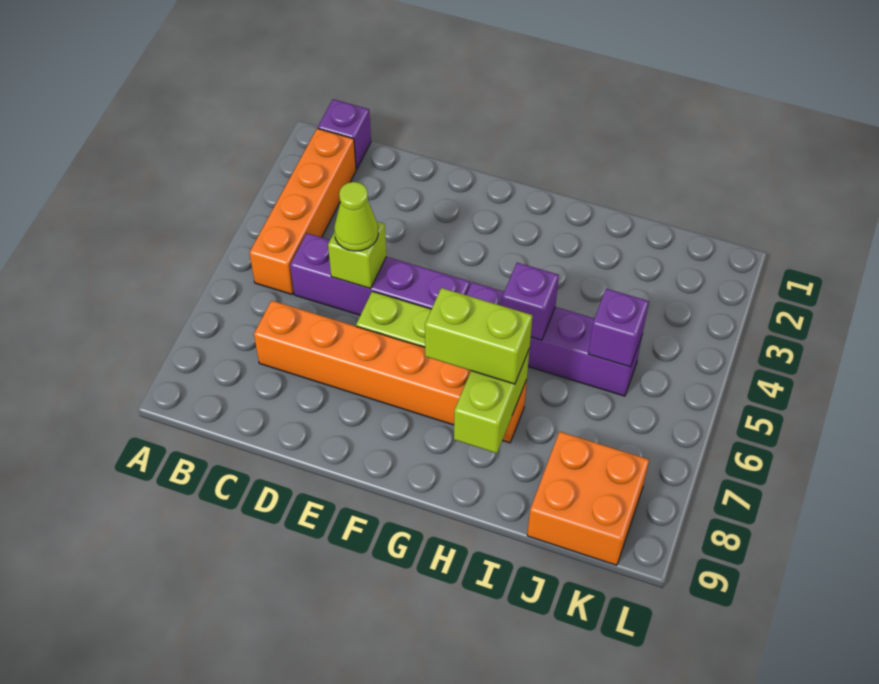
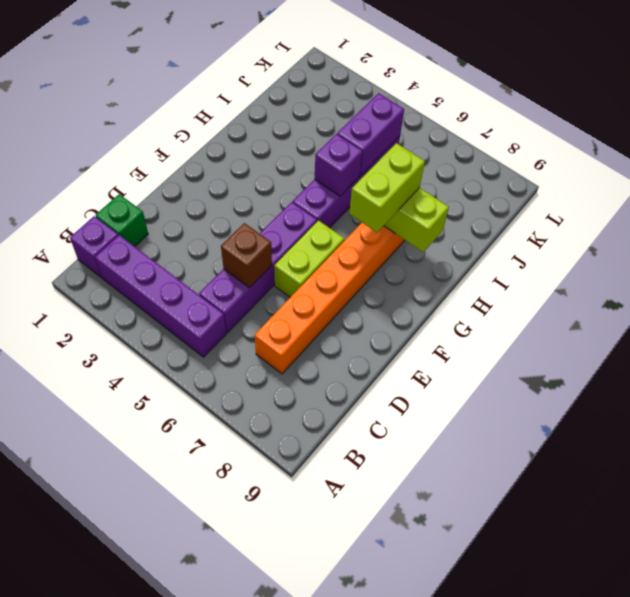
orange 1x4 brick [249,129,356,294] -> purple 1x4 brick [95,235,226,357]
none -> green 1x1 brick [96,194,148,246]
lime 1x1 brick [328,222,386,289] -> brown 1x1 brick [221,223,272,288]
lime 1x1 cone [334,182,378,251] -> none
purple 1x1 brick [588,289,649,367] -> purple 1x2 brick [337,93,404,175]
orange 2x2 brick [527,432,649,565] -> none

